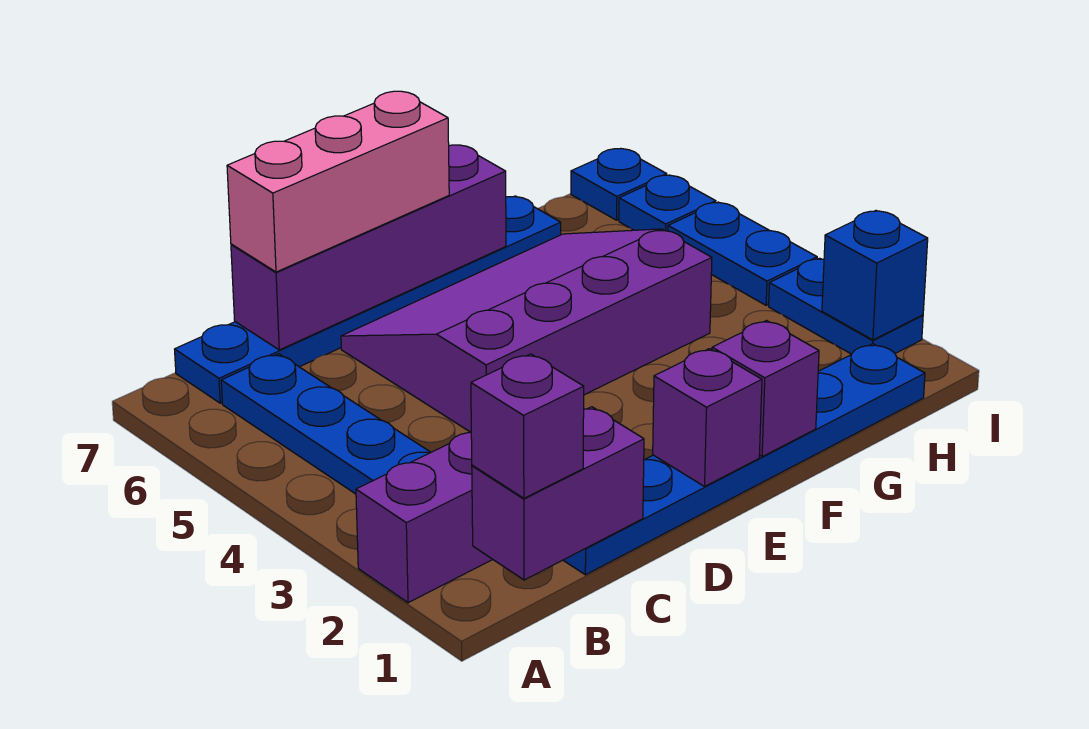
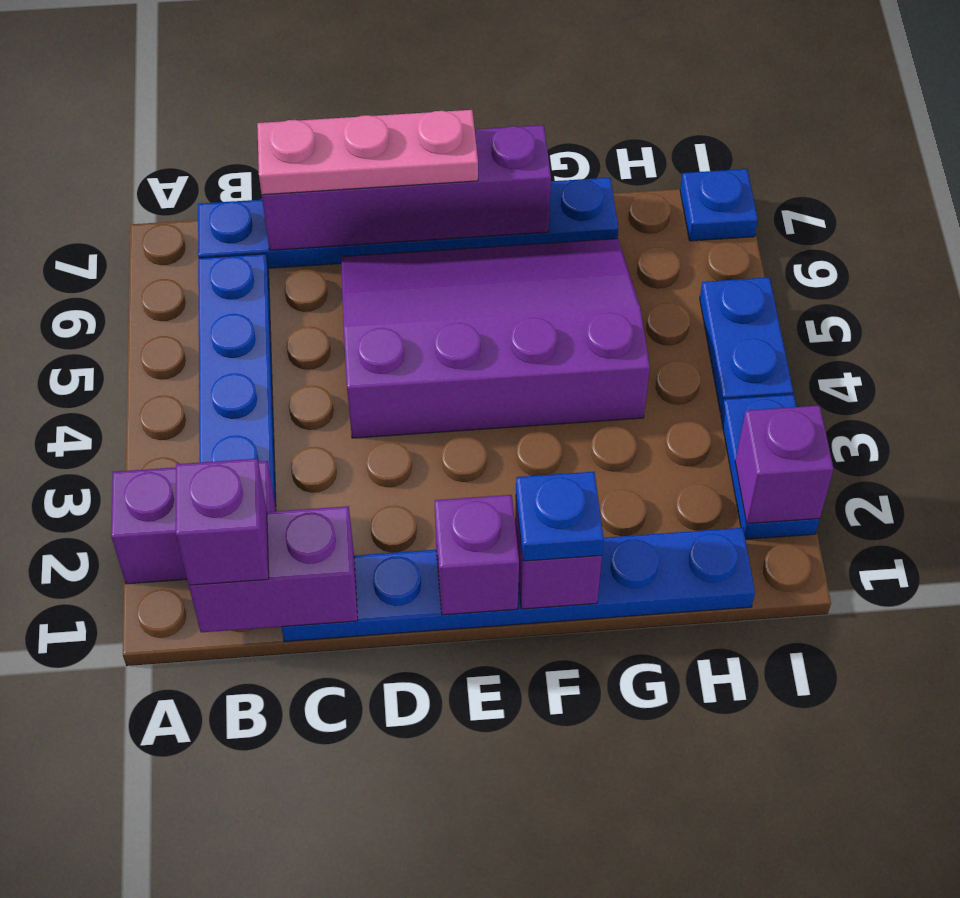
pink 1x3 brick [227,91,449,272] -> pink 1x3 plate [257,110,478,195]
blue 1x1 brick [822,211,928,340] -> purple 1x1 brick [735,406,834,524]
blue 1x1 plate [619,175,716,231] -> blue 1x1 plate moved to [516,472,604,561]

